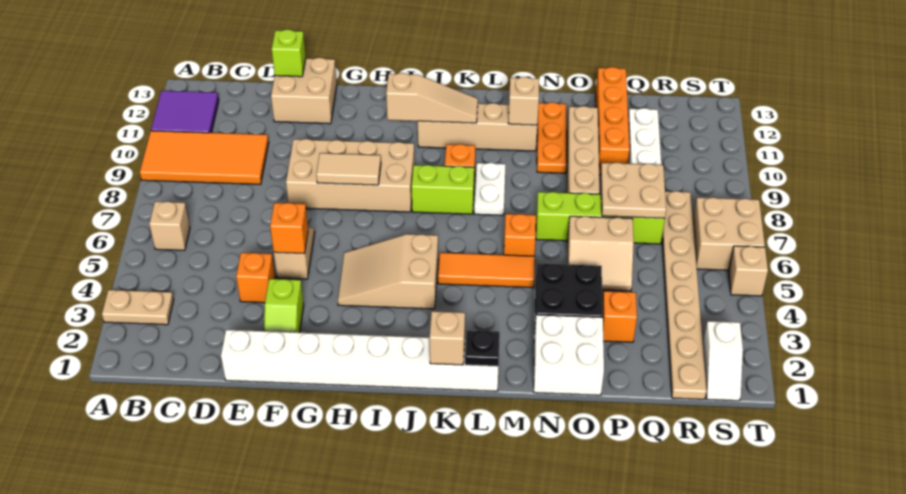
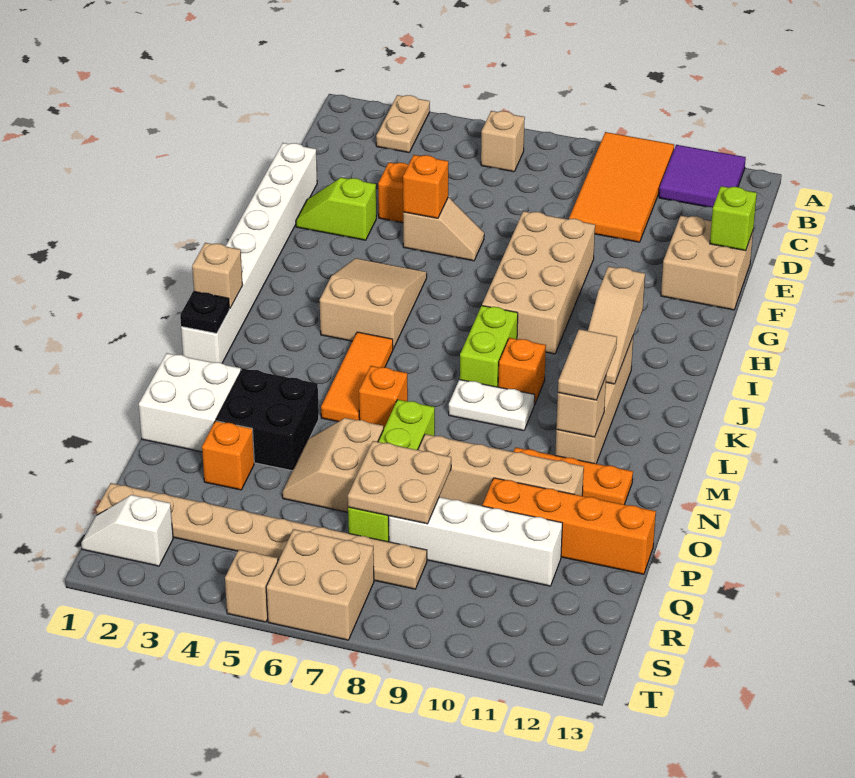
tan 1x2 tile [316,153,381,185] -> tan 1x2 tile moved to [558,329,617,400]

